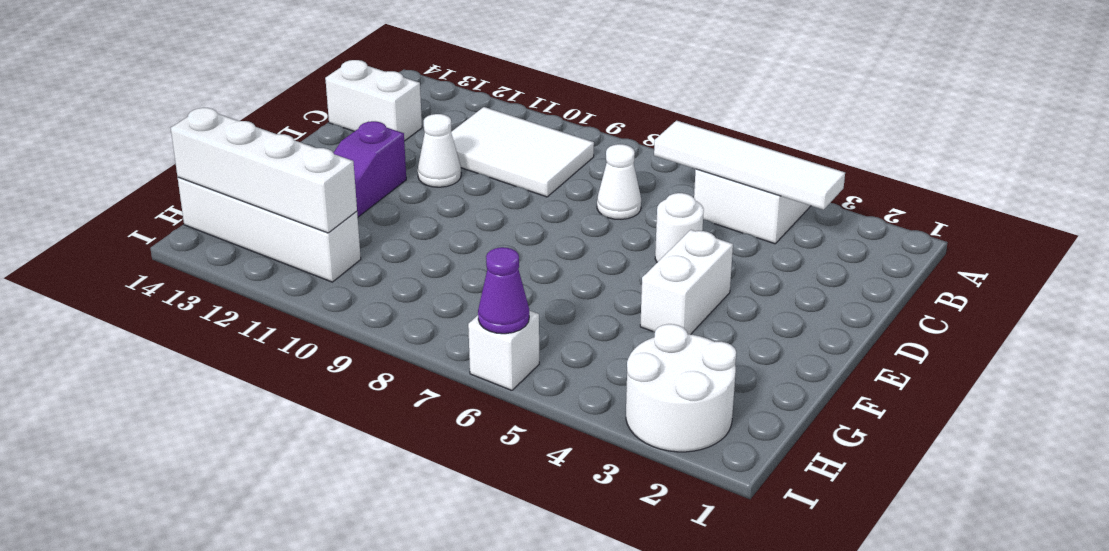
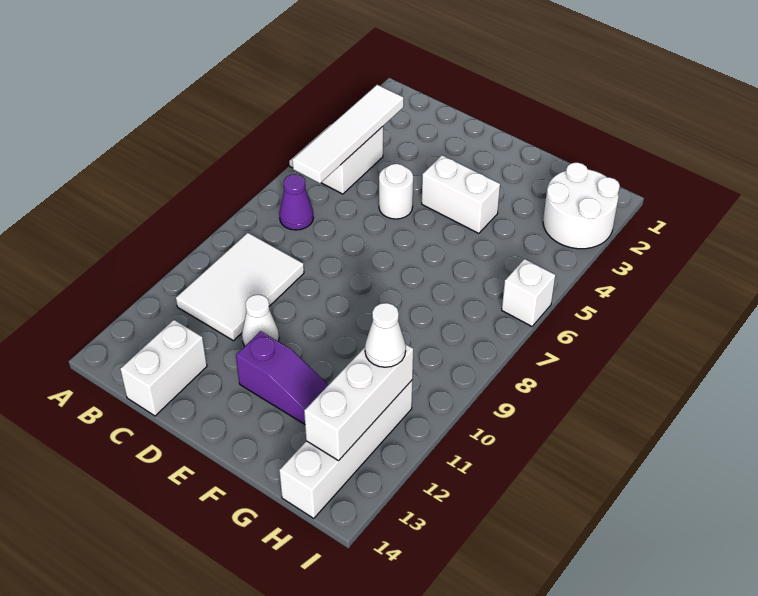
white 1x1 cone [597,144,641,219] -> white 1x1 cone moved to [365,303,406,367]
white 1x4 brick [171,108,357,233] -> white 1x3 brick [304,344,413,461]
purple 1x1 cone [478,247,529,334] -> purple 1x1 cone moved to [279,174,314,230]

